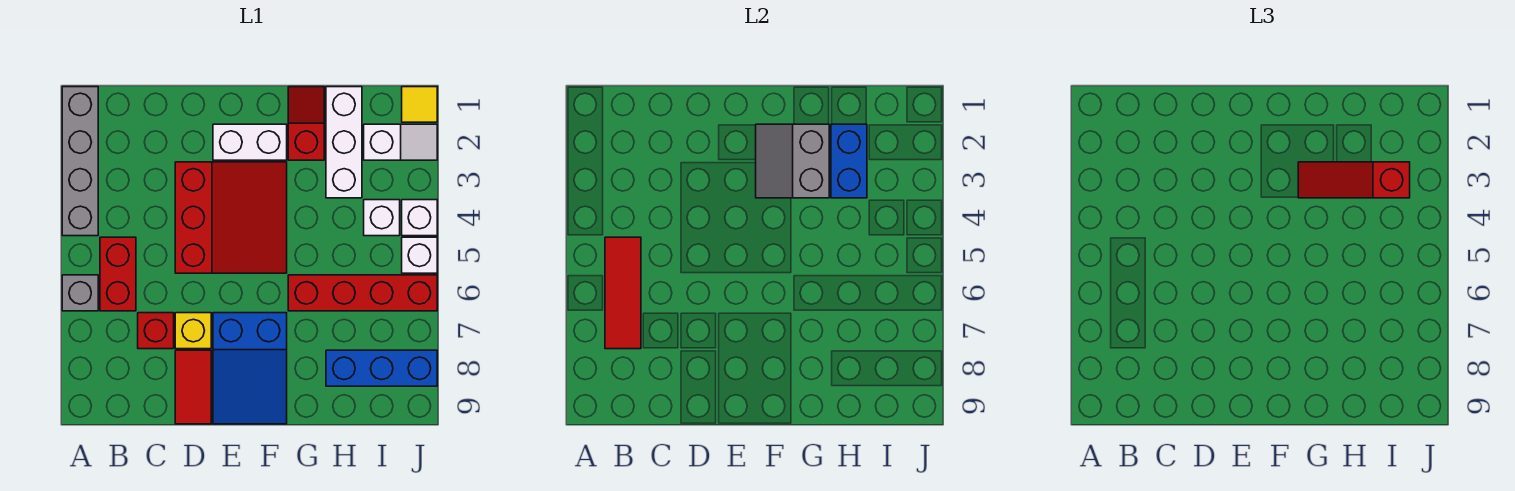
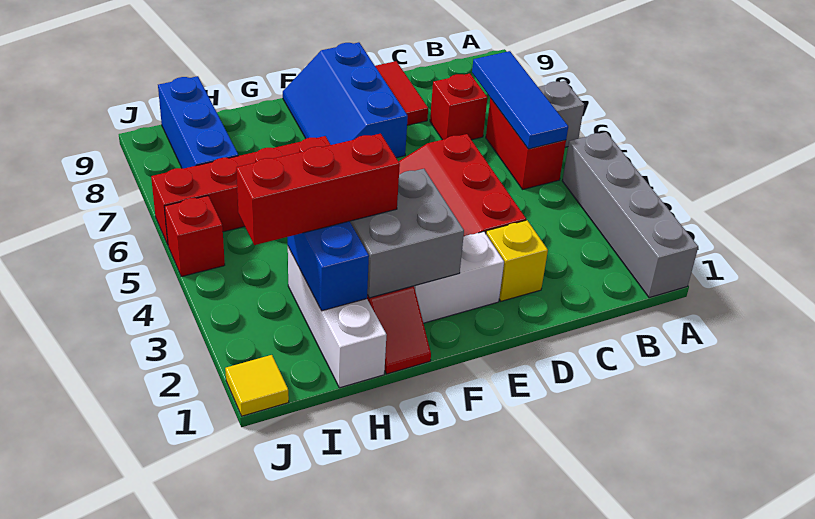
red 1x3 tile [605,237,641,349] -> blue 1x3 tile [472,51,568,149]
yellow 1x1 brick [175,313,211,349] -> yellow 1x1 brick moved to [486,220,548,301]
blue 2x3 slope [213,313,287,424] -> blue 2x3 slope turned to [283,42,408,158]
grey 2x2 slope [756,124,829,198] -> grey 2x2 brick [350,169,464,298]
red 1x3 slope [1298,162,1410,198] -> red 1x3 brick [236,134,400,245]
blue 1x3 brick [326,350,437,386] -> blue 1x3 brick turned to [158,76,238,169]
white 1x2 slope [364,124,437,160] -> none
white 1x1 brick [364,200,400,236] -> none
white 1x1 brick [402,200,437,236] -> none
white 1x1 brick [402,237,437,273] -> red 1x1 brick [164,196,225,277]

